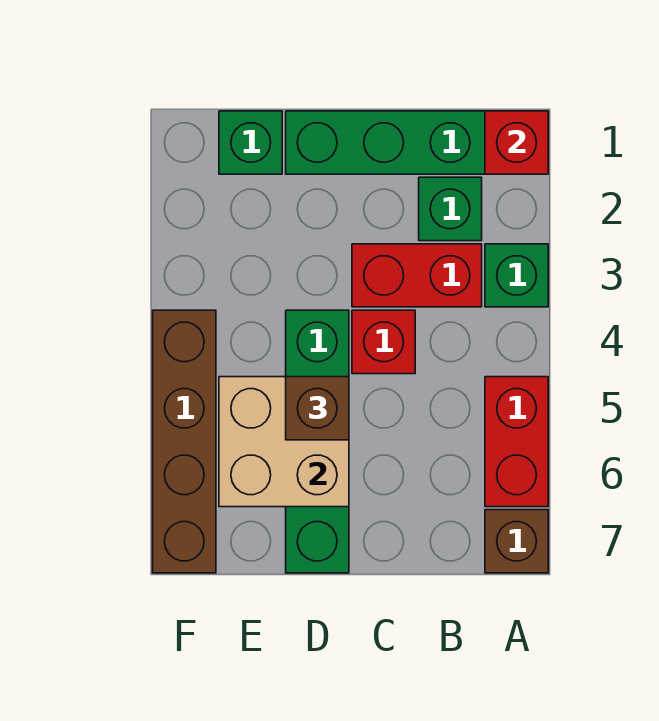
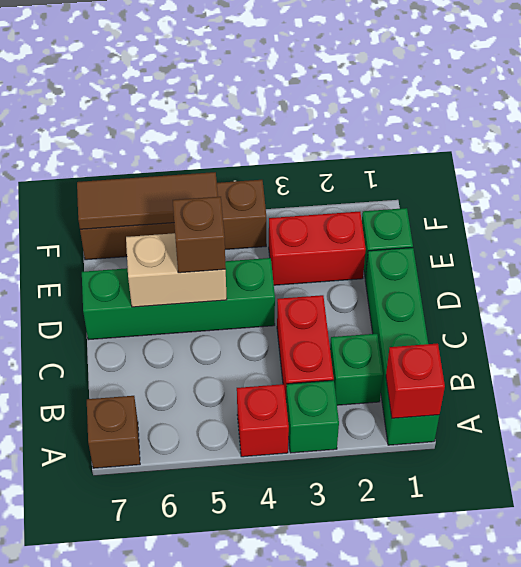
red 1x2 brick [485,377,548,507] -> red 1x2 brick moved to [269,212,366,285]
red 1x1 brick [352,310,415,374] -> red 1x1 brick moved to [237,384,289,457]
tan 2x2 brick [219,377,349,507] -> tan 1x2 brick [126,233,227,307]
none -> brown 1x3 tile [77,172,218,229]

